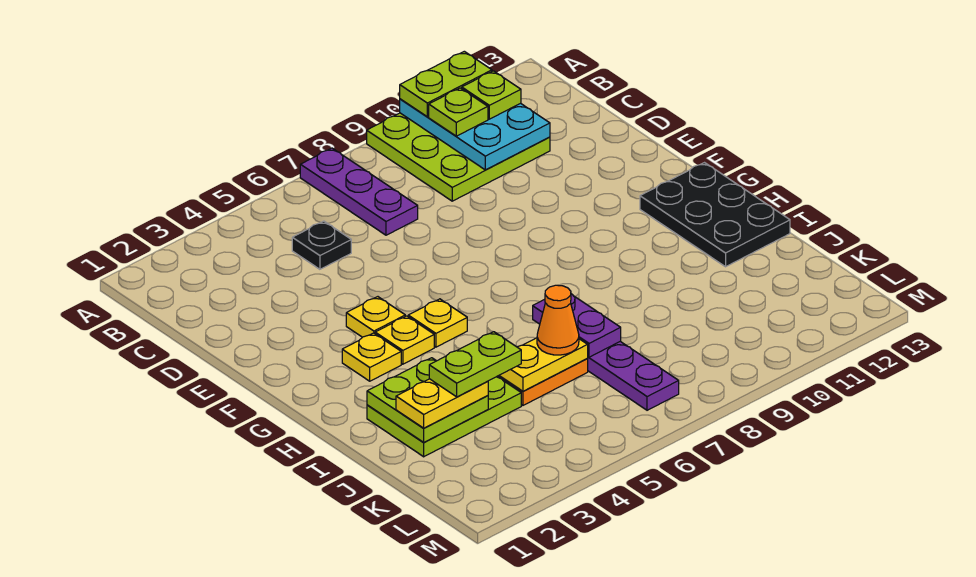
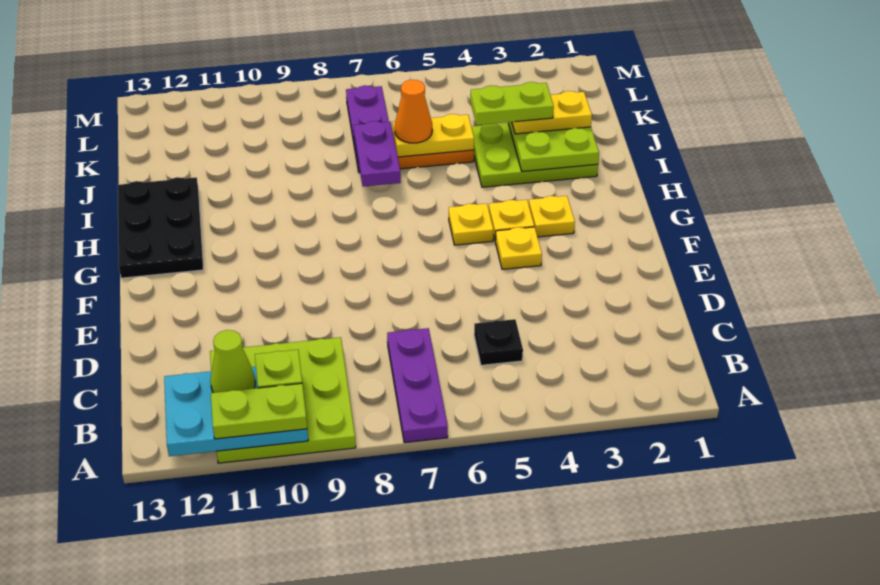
cyan 2x3 plate [400,99,550,170] -> cyan 2x3 plate turned to [164,367,308,456]
lime 1x1 plate [462,71,521,119] -> lime 1x1 cone [210,330,255,393]

